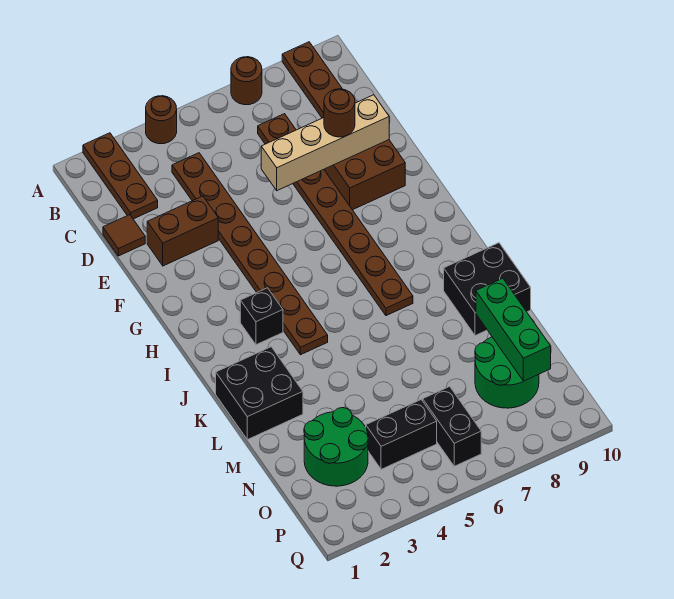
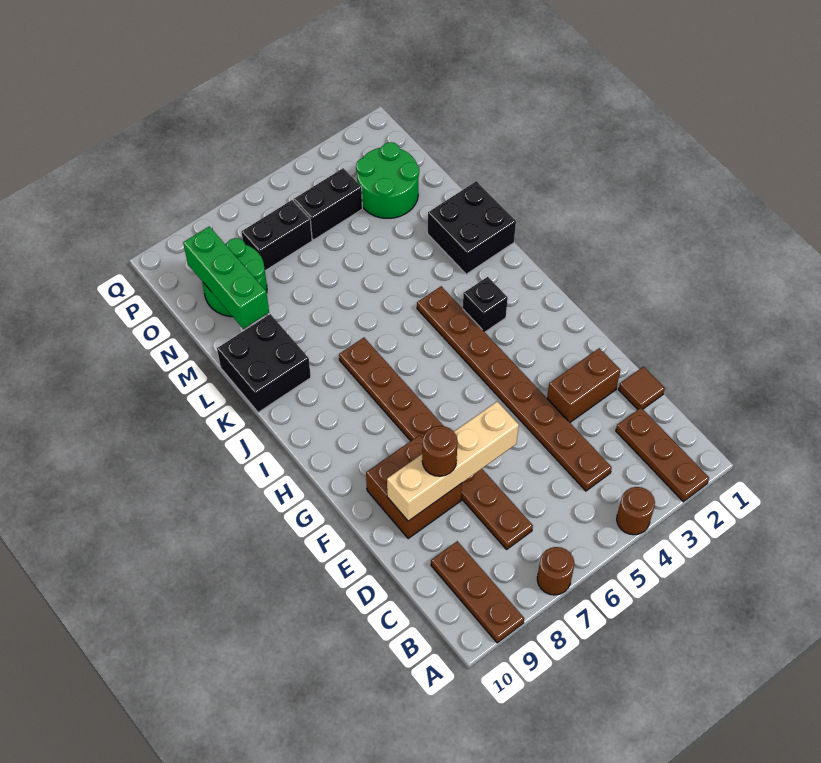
black 1x2 brick [423,386,481,466] -> black 1x2 brick turned to [241,200,312,271]

